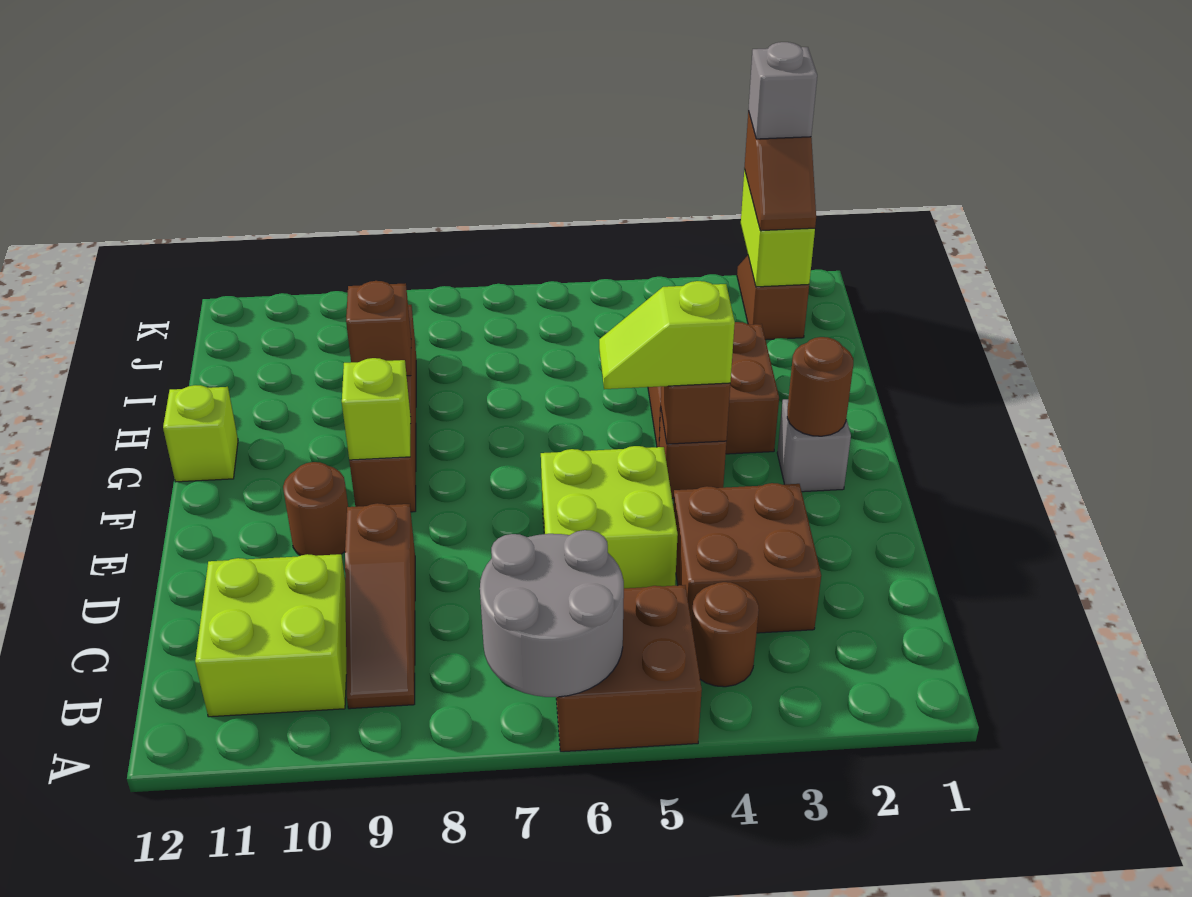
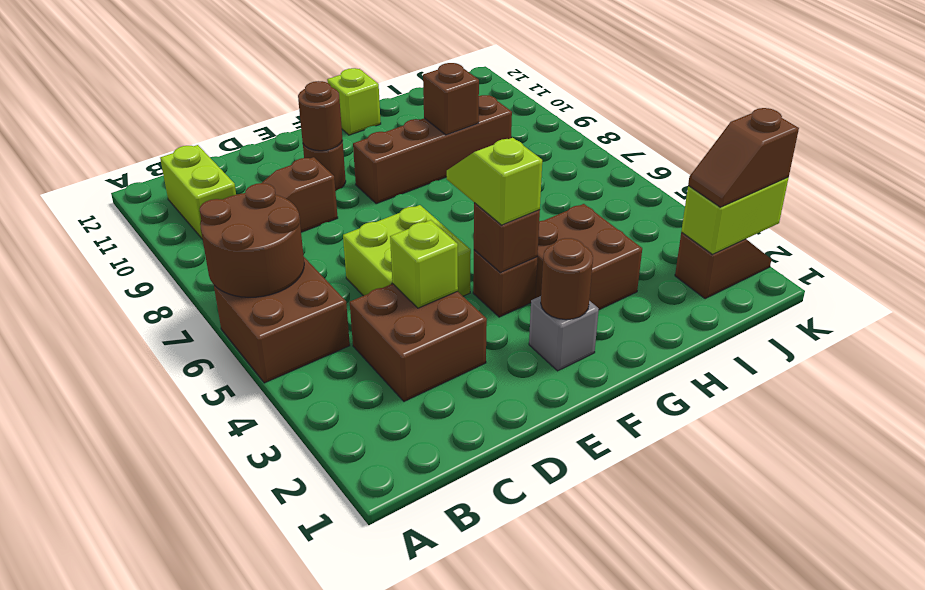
grey 2x2 round brick [480,530,624,697] -> brown 2x2 round brick [200,183,304,297]
brown 1x1 round brick [692,582,759,687] -> brown 1x1 round brick moved to [298,81,343,151]
lime 2x2 brick [195,554,347,717] -> lime 1x2 brick [160,145,236,238]
lime 1x1 brick [342,358,411,460] -> lime 1x1 brick moved to [390,220,458,308]
grey 1x1 brick [748,42,817,139] -> none

